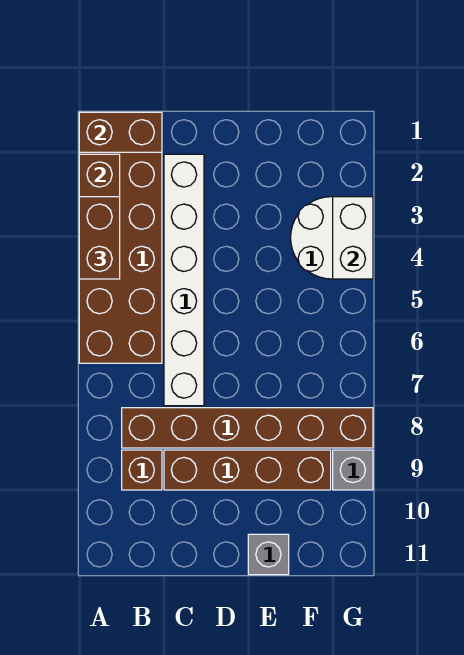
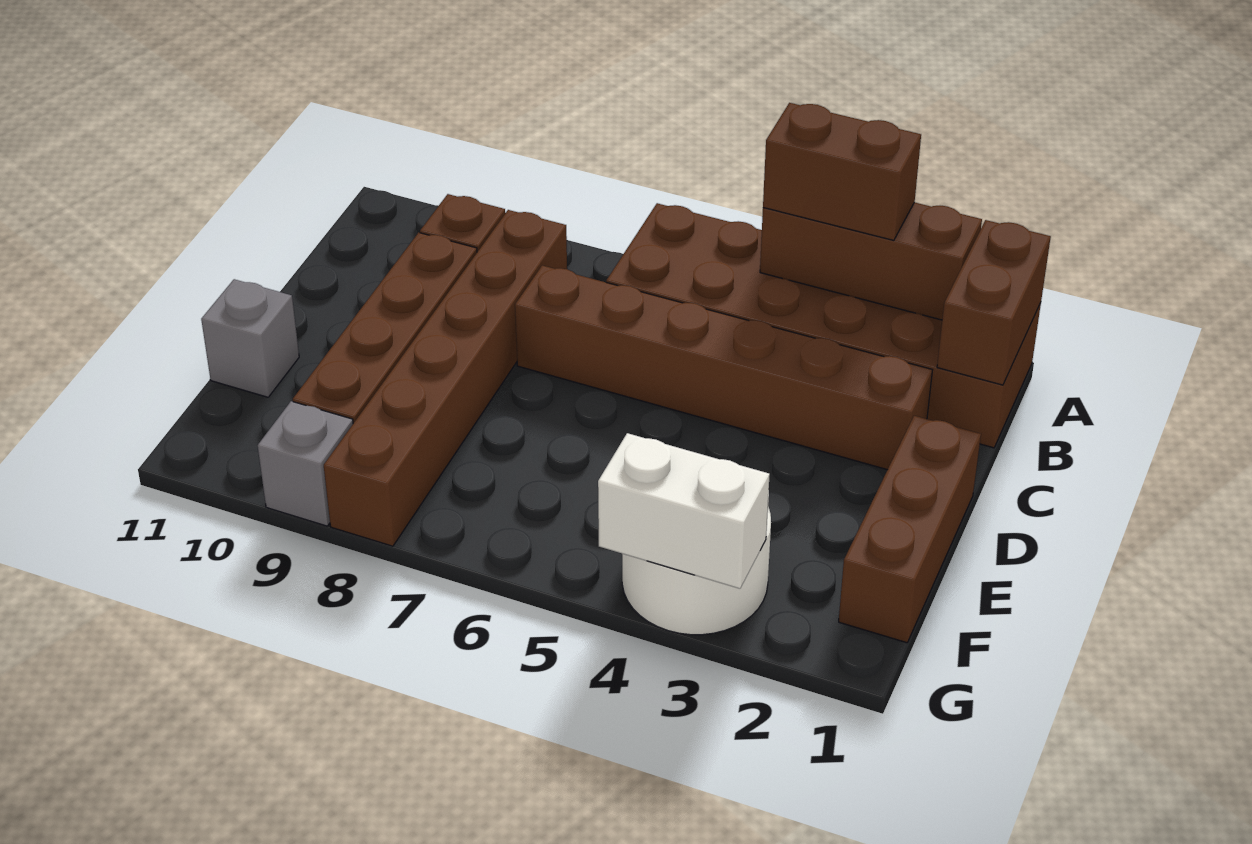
white 1x6 brick [164,154,204,406] -> brown 1x6 brick [515,265,932,470]
none -> brown 1x3 brick [839,416,981,643]

